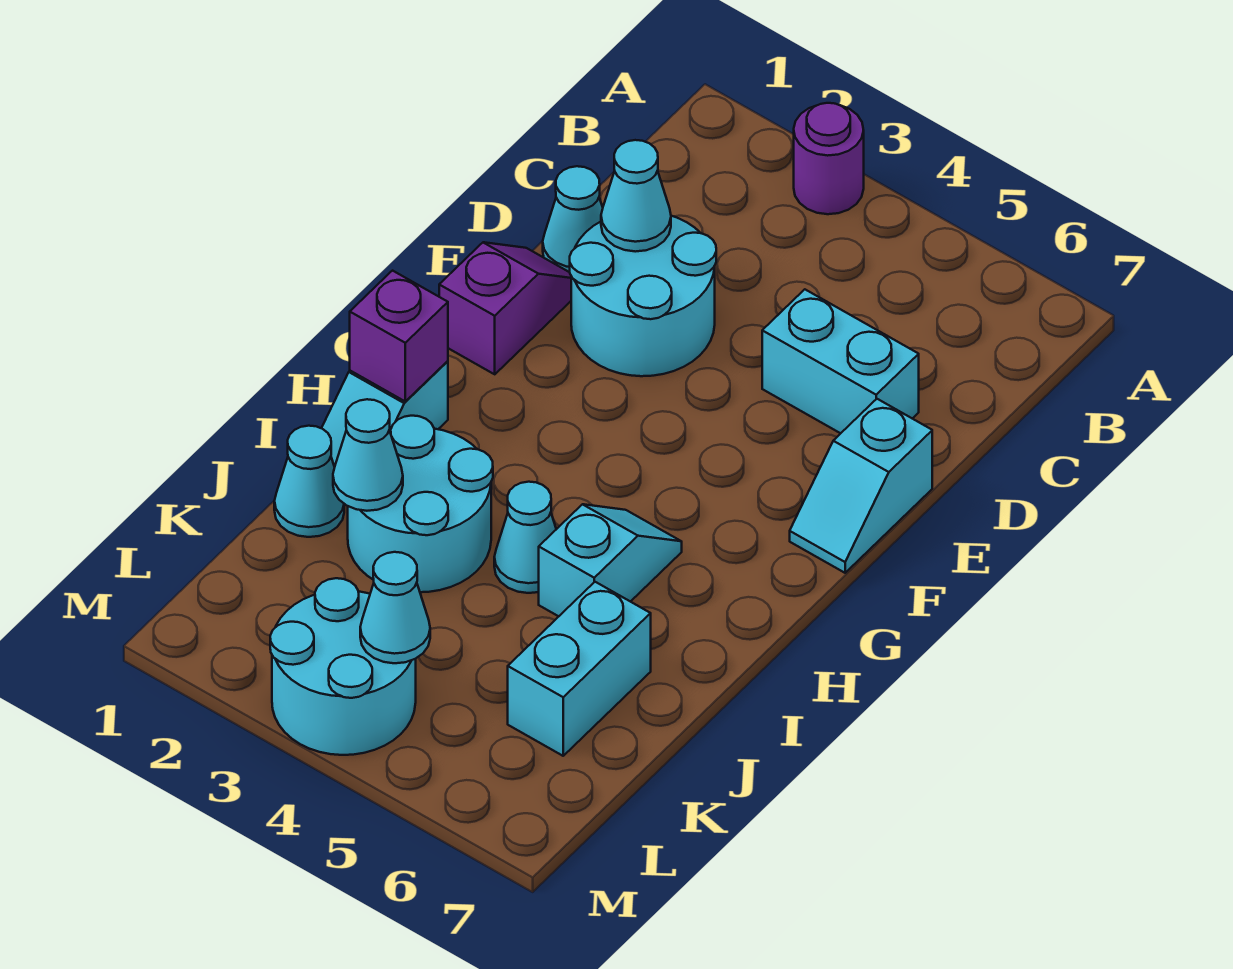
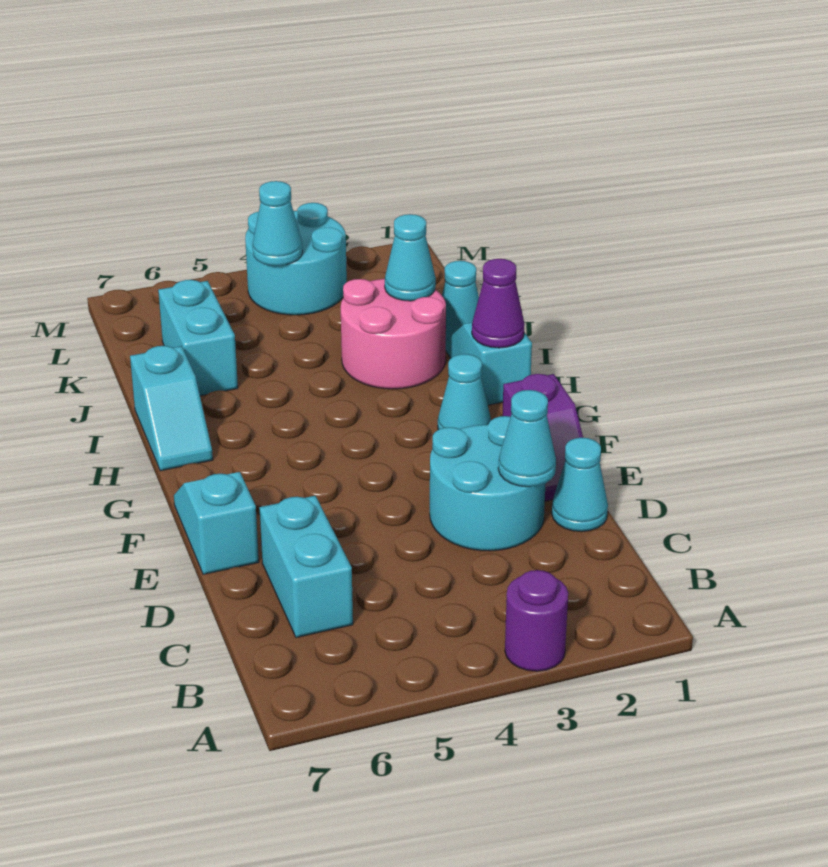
cyan 1x2 brick [762,289,919,433] -> cyan 1x2 brick turned to [259,496,353,638]
purple 1x1 brick [350,271,448,401] -> purple 1x1 cone [472,259,525,348]
cyan 1x2 slope [539,504,682,617] -> cyan 1x2 slope moved to [130,346,213,471]
cyan 2x2 round brick [348,416,493,592] -> pink 2x2 round brick [341,279,446,389]
cyan 1x1 cone [494,482,556,593] -> cyan 1x1 cone moved to [438,354,491,430]

